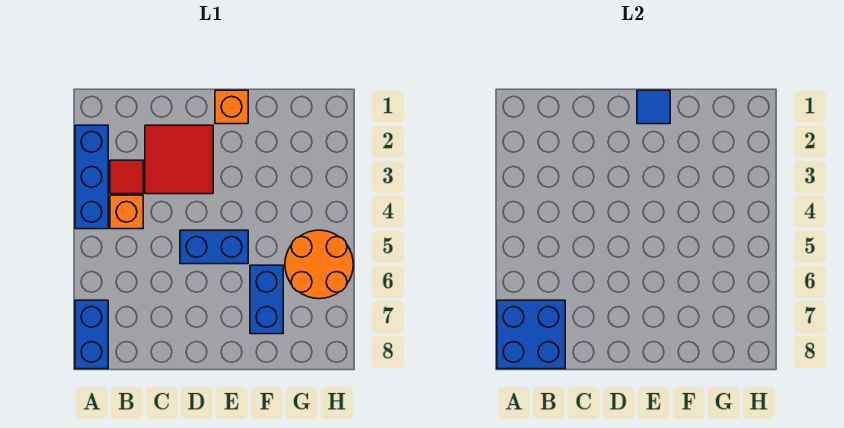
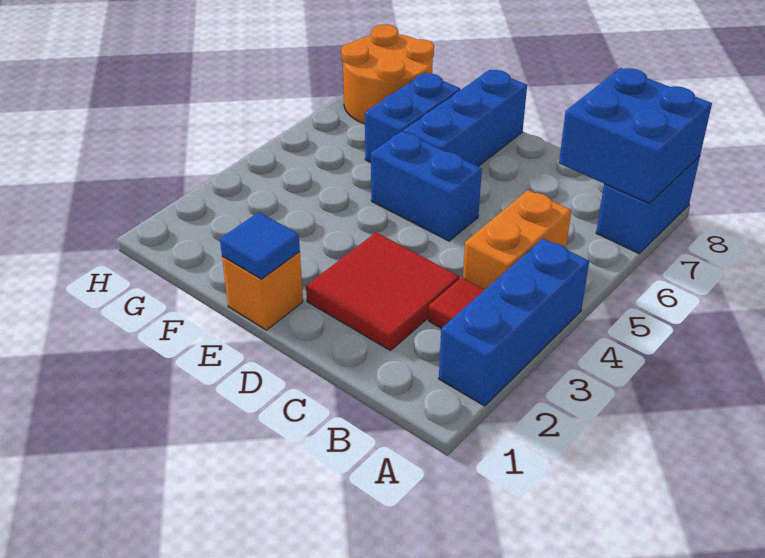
orange 1x1 brick [110,195,143,229] -> orange 1x2 brick [463,190,571,289]
none -> blue 1x3 brick [403,70,527,166]
orange 2x2 round brick [285,230,353,299] -> orange 2x2 round brick moved to [341,25,434,124]

